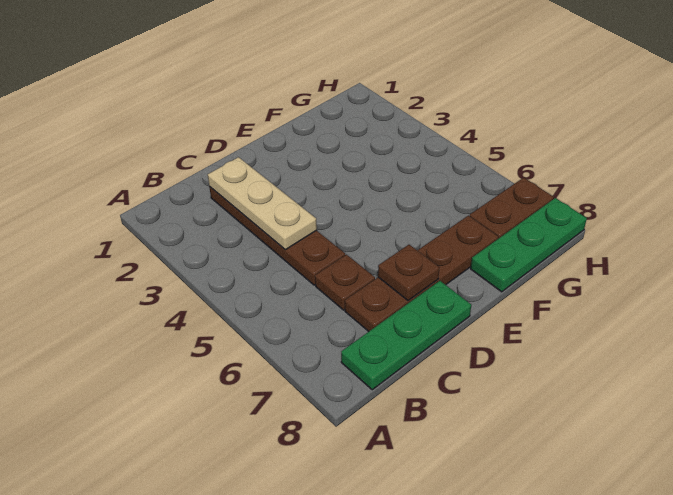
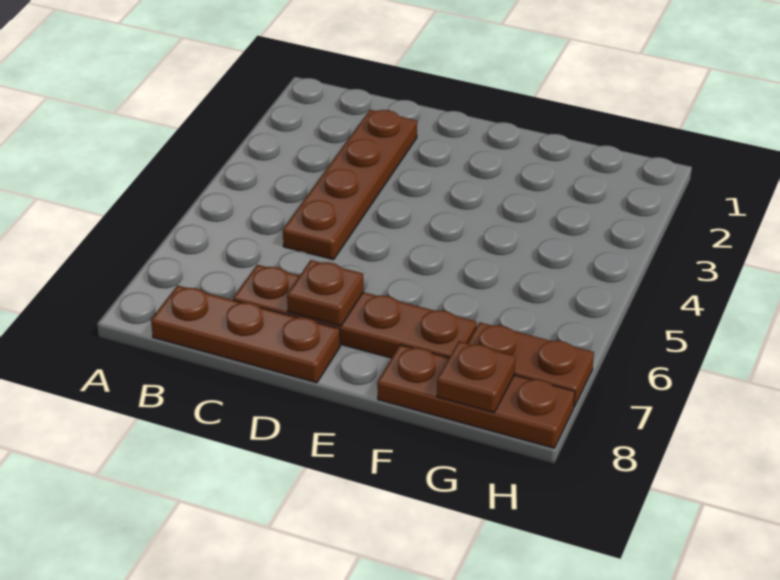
green 1x3 plate [341,281,471,390] -> brown 1x3 plate [151,285,340,383]
tan 1x3 plate [208,157,317,250] -> none
brown 1x1 plate [315,255,375,310] -> brown 1x1 plate moved to [437,341,516,413]
green 1x3 plate [471,198,587,292] -> brown 1x3 plate [377,345,575,448]

